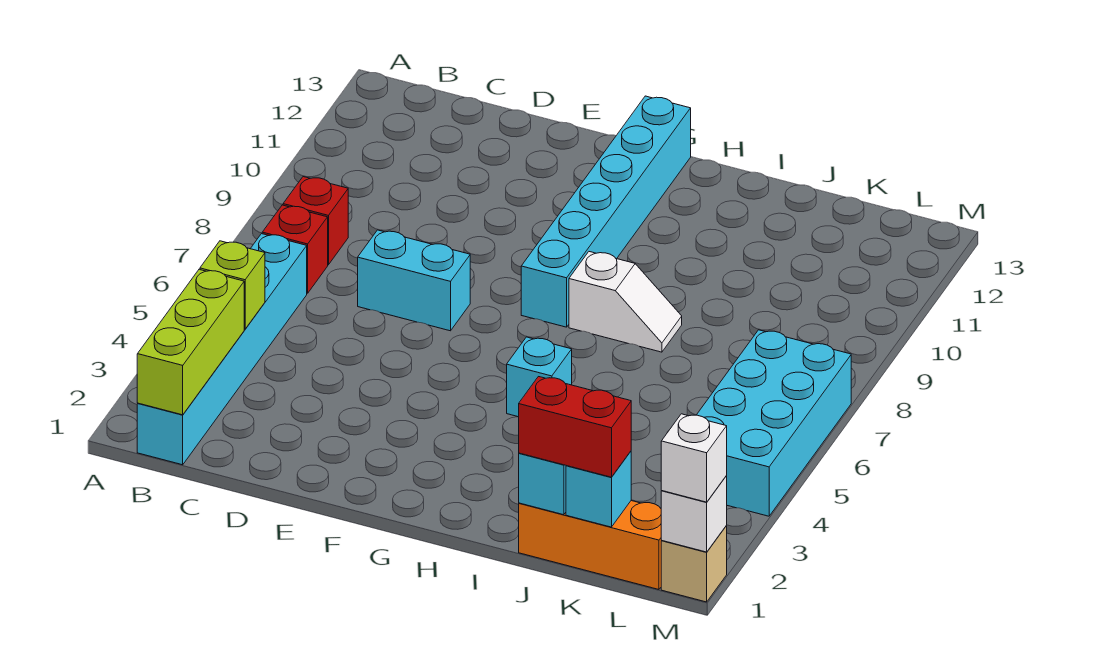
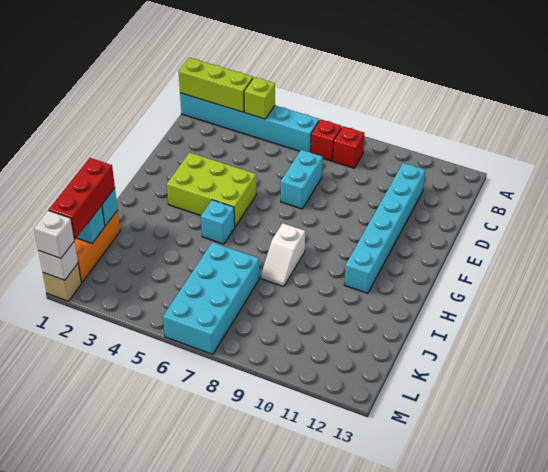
none -> lime 2x3 brick [167,153,256,227]
cyan 1x6 brick [521,96,691,327] -> cyan 1x6 brick turned to [344,163,425,293]
red 1x2 brick [519,377,631,477] -> red 1x3 brick [49,158,115,240]
cyan 2x4 brick [697,330,851,516] -> cyan 2x4 brick turned to [163,242,259,355]

